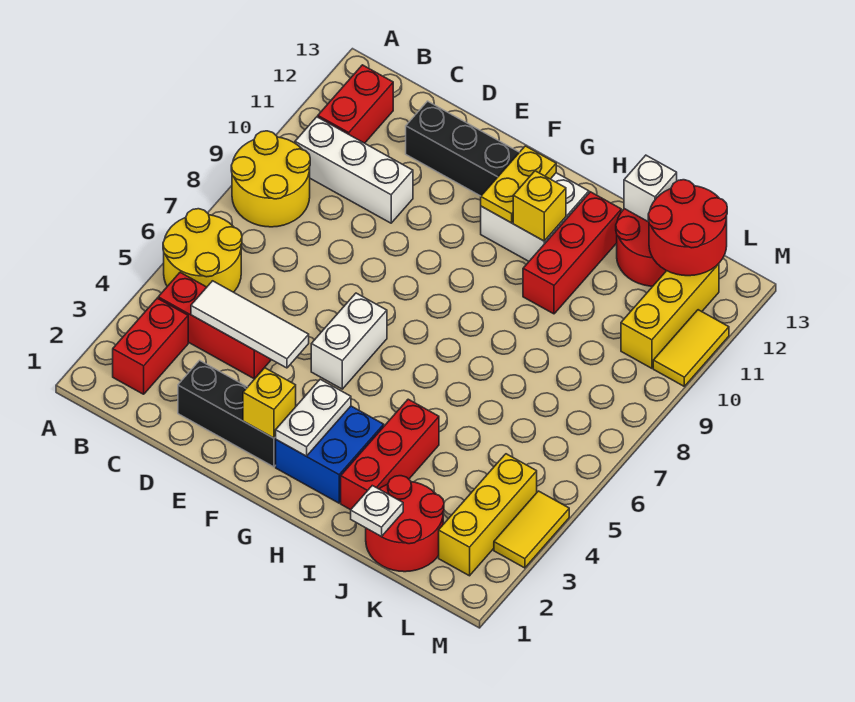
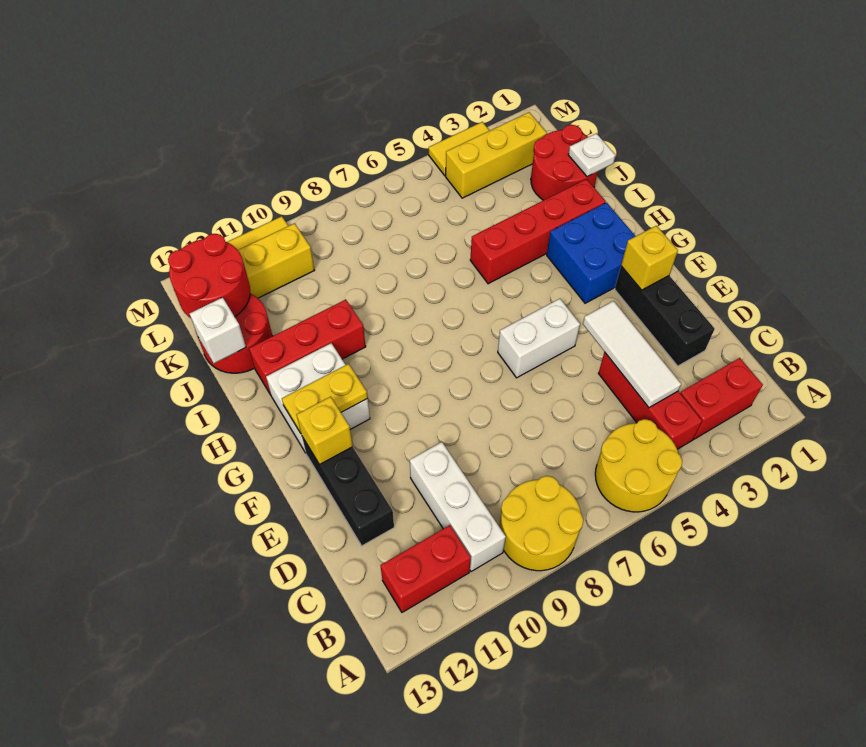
white 1x2 plate [276,379,351,456] -> none
yellow 1x1 brick [513,171,566,241] -> yellow 1x1 brick moved to [297,397,353,465]
red 1x3 brick [341,399,439,510] -> red 1x4 brick [470,179,606,284]

